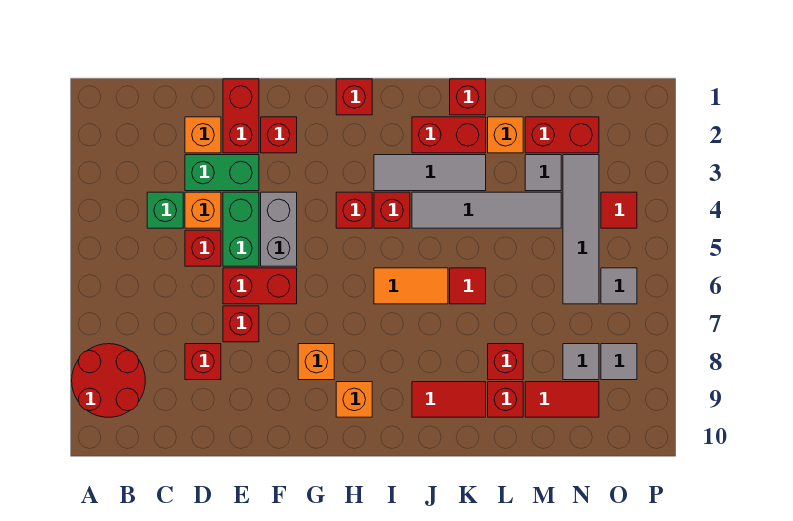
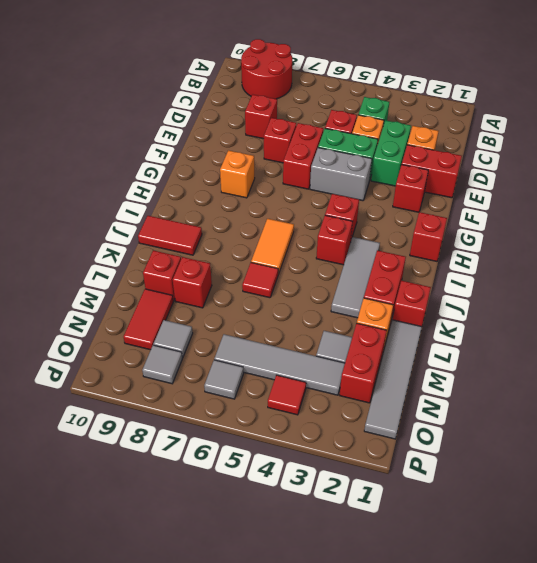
orange 1x1 brick [336,382,372,417] -> none
grey 1x4 tile [412,192,561,228] -> grey 1x4 tile moved to [364,320,422,439]
red 1x2 tile [412,382,486,417] -> red 1x2 tile turned to [138,216,202,255]

